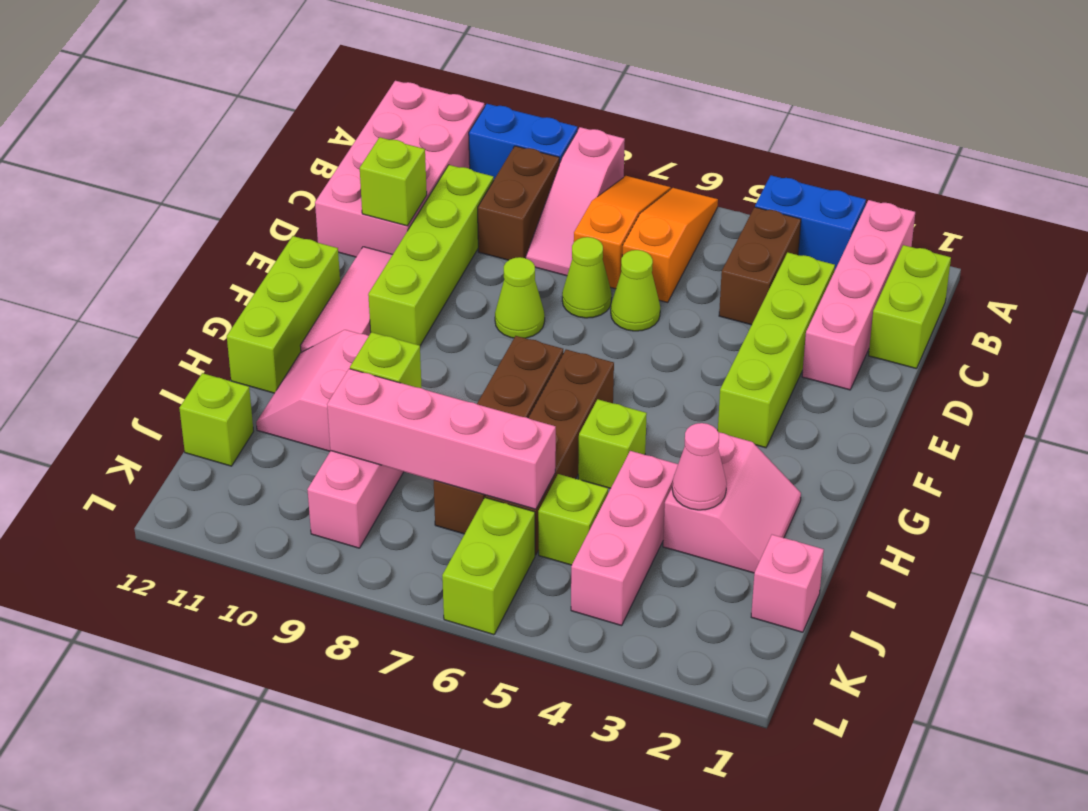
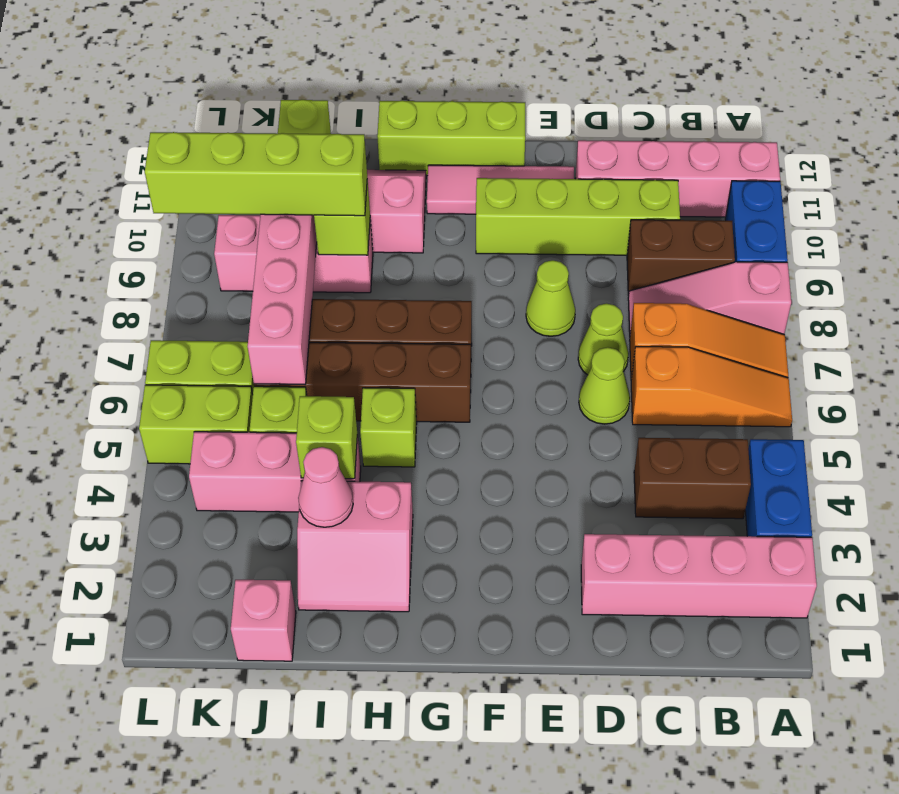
pink 2x4 brick [315,81,485,257] -> pink 1x4 brick [575,140,780,217]
lime 1x2 brick [869,245,951,369] -> lime 1x2 brick moved to [139,385,253,464]
lime 1x4 brick [718,252,835,448] -> lime 1x4 brick moved to [145,132,367,216]
lime 1x1 brick [360,137,427,226] -> lime 1x1 brick moved to [296,396,357,479]

